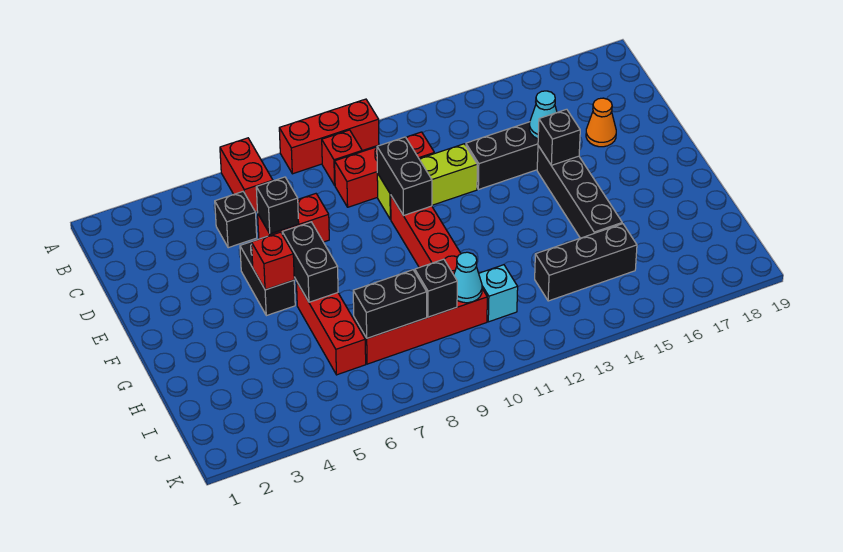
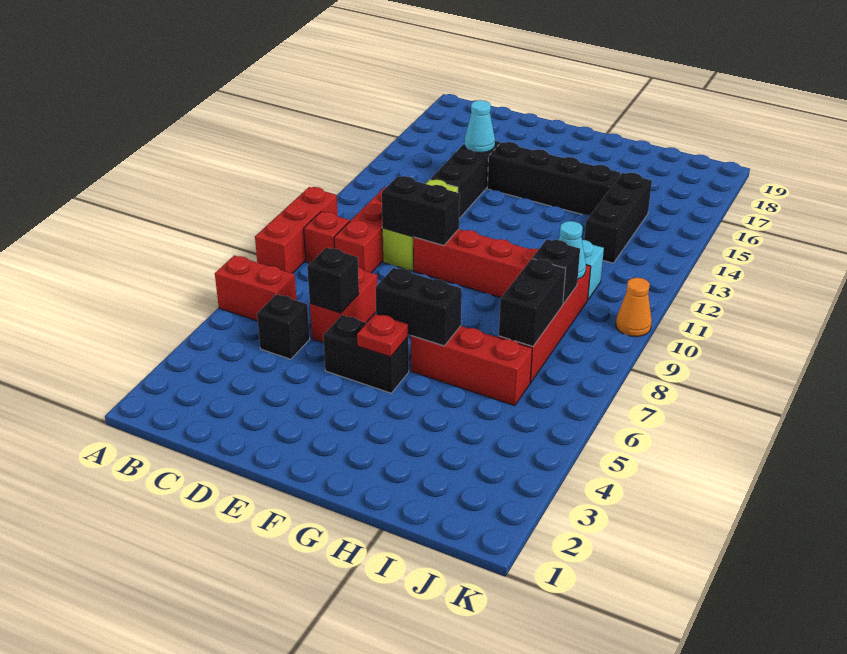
orange 1x1 cone [586,98,616,147] -> orange 1x1 cone moved to [616,278,652,337]
black 1x1 brick [538,109,580,165] -> none
red 1x1 brick [252,232,294,290] -> red 1x1 plate [357,314,408,357]

